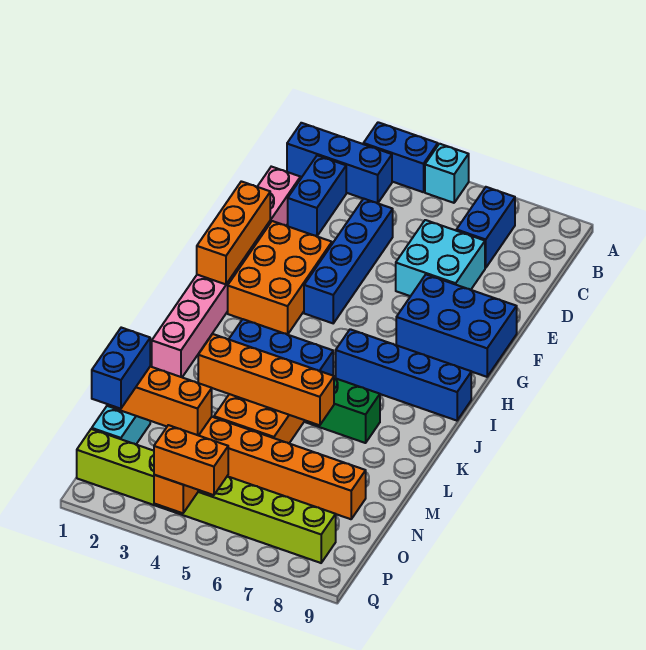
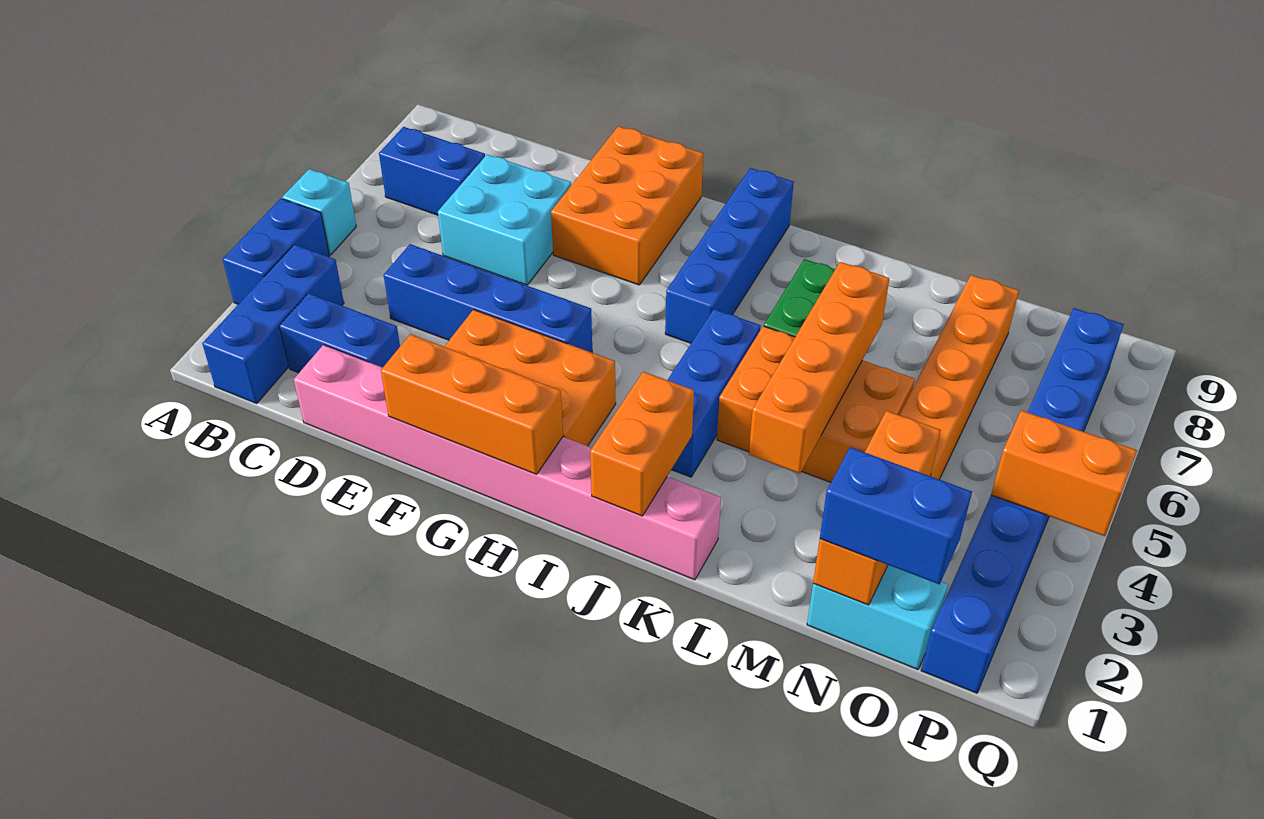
blue 2x3 brick [396,275,517,377] -> orange 2x3 brick [551,126,703,285]
lime 1x8 brick [77,429,336,563] -> blue 1x8 brick [921,308,1124,693]
orange 1x2 brick [154,425,228,495] -> orange 1x2 brick moved to [590,372,694,516]

